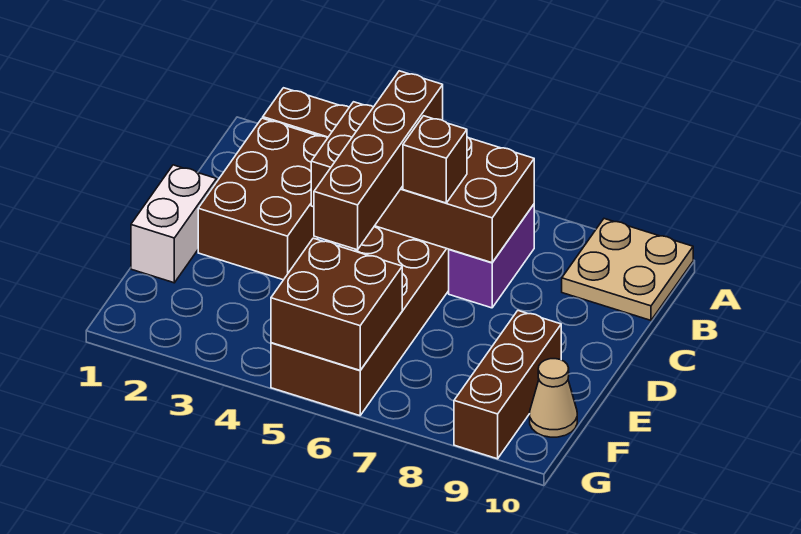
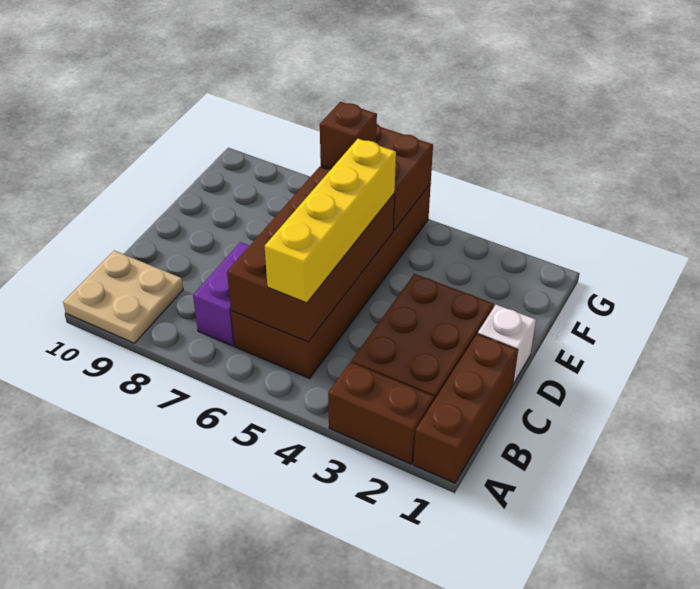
brown 2x4 brick [311,102,534,263] -> brown 2x4 brick turned to [227,167,395,342]
brown 1x4 brick [314,71,443,250] -> yellow 1x4 brick [265,139,396,303]
brown 1x1 brick [403,116,467,203] -> brown 1x1 brick moved to [320,102,377,169]
white 1x2 brick [131,165,217,283] -> white 1x1 brick [478,305,536,384]
brown 1x3 brick [454,311,561,459] -> brown 1x3 brick moved to [413,334,518,483]
tan 1x1 cone [530,359,577,437] -> none

